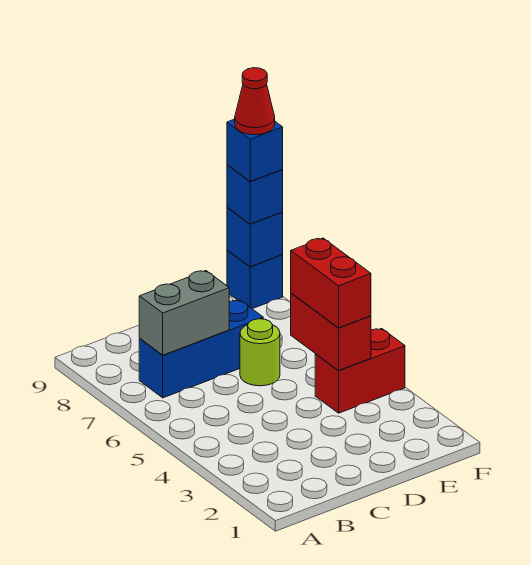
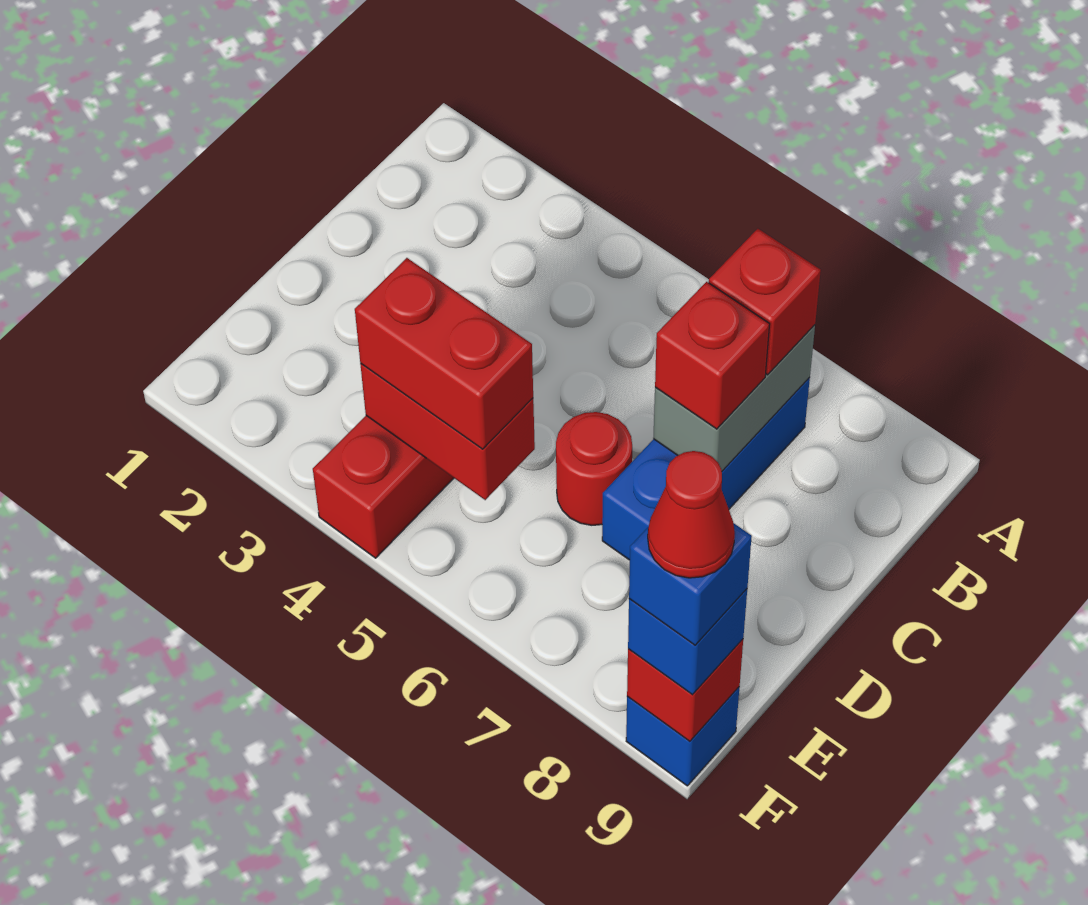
none -> red 1x1 brick [709,229,821,375]
none -> red 1x1 brick [655,282,770,429]
lime 1x1 round brick [240,319,280,386] -> red 1x1 round brick [556,412,632,525]
blue 1x1 brick [227,207,283,267] -> red 1x1 brick [627,639,743,741]

